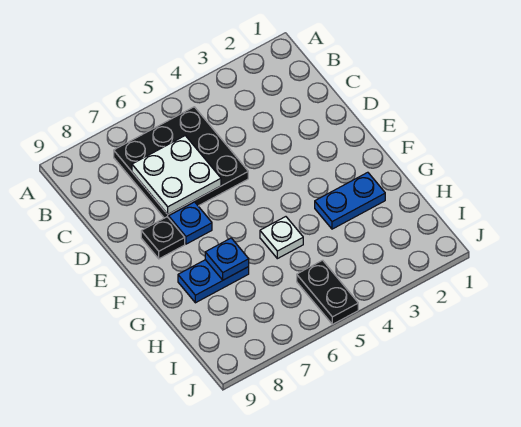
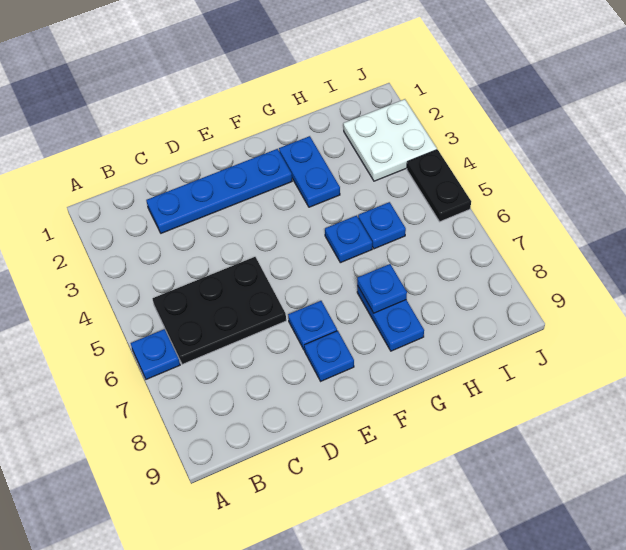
none -> blue 1x1 plate [131,329,180,379]
black 3x3 plate [114,107,248,218] -> black 2x3 plate [152,257,286,364]
none -> blue 1x4 plate [146,149,292,233]
white 2x2 plate [132,136,221,214] -> white 2x2 plate moved to [343,99,437,181]
black 1x1 plate [141,217,185,259] -> blue 1x1 plate [304,331,354,381]
white 1x1 plate [260,217,303,259] -> blue 1x1 plate [325,216,372,263]
none -> blue 1x1 plate [358,202,406,249]
black 1x2 plate [297,260,358,324] -> black 1x2 plate turned to [407,150,471,222]

